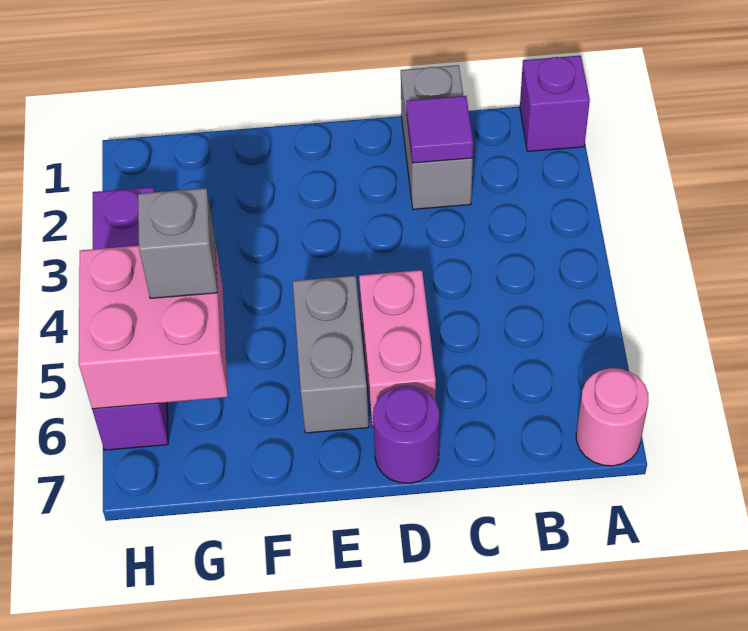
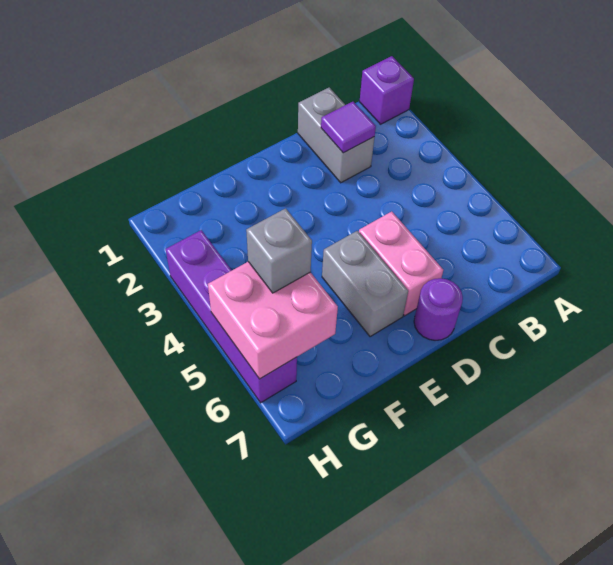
pink 1x1 round brick [576,368,648,466] -> none

